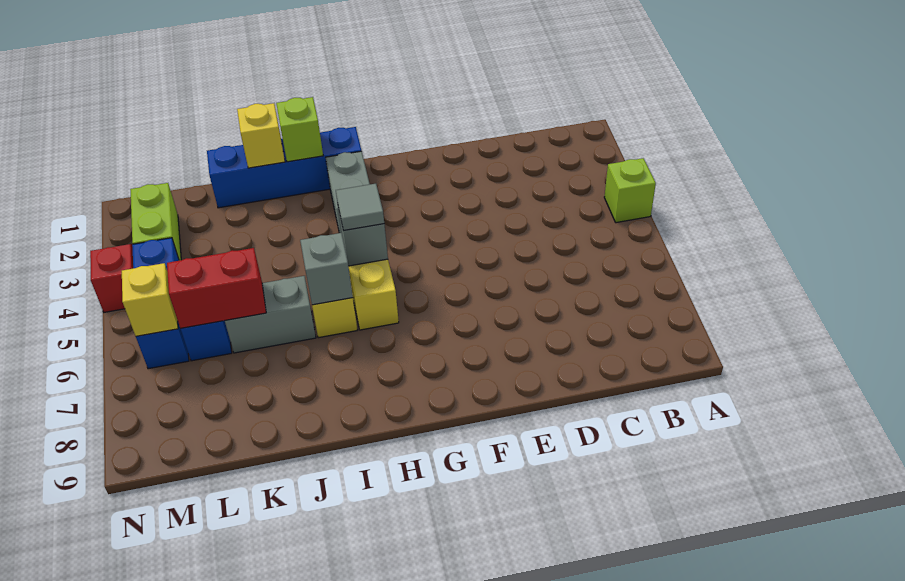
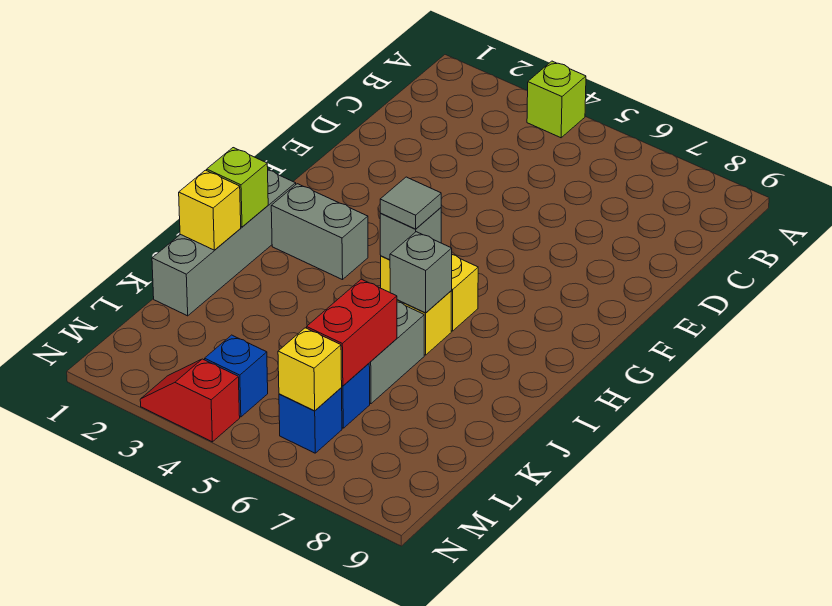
blue 1x4 brick [207,127,361,208] -> grey 1x4 brick [152,170,296,316]
lime 1x2 brick [130,183,181,261] -> none

